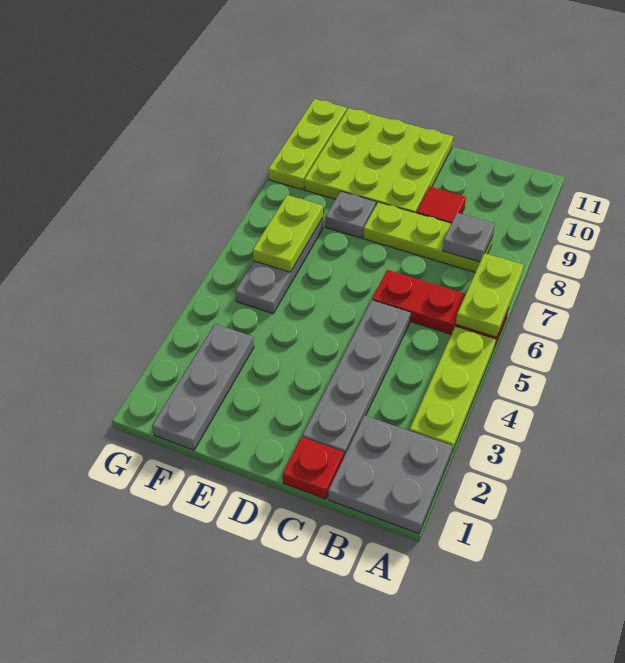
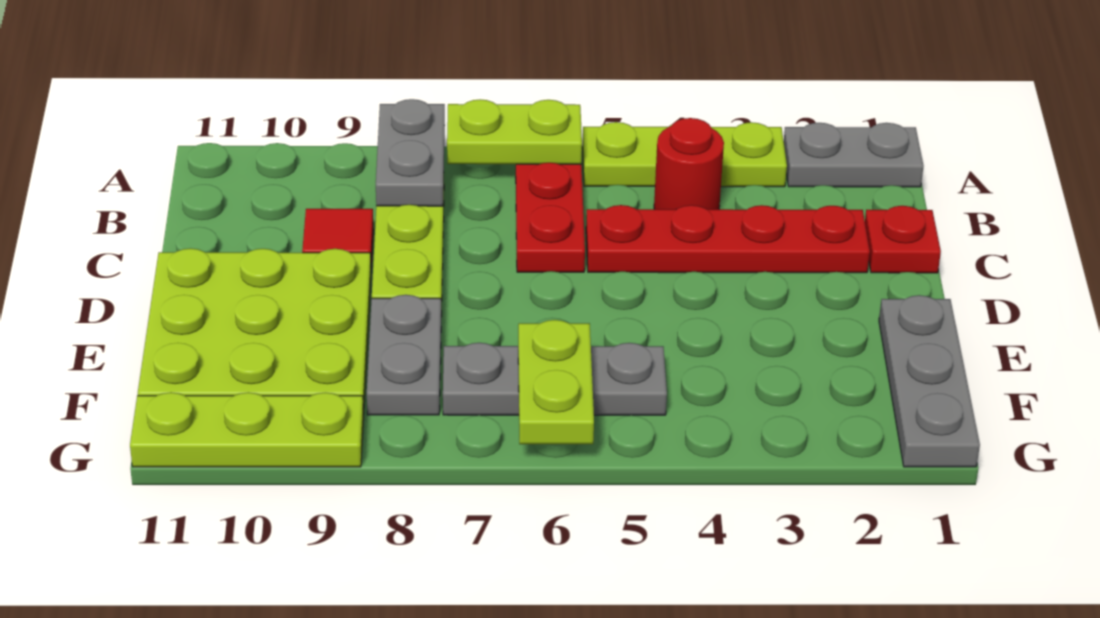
grey 2x2 plate [328,415,452,534] -> grey 1x2 plate [784,123,924,187]
none -> red 1x1 round brick [654,118,724,209]
grey 1x1 plate [442,213,495,262] -> grey 1x2 plate [376,99,445,206]
grey 1x4 plate [302,300,411,456] -> red 1x4 plate [586,205,870,273]
grey 1x1 plate [326,191,376,238] -> grey 1x2 plate [367,295,441,415]
grey 1x3 plate [152,324,254,450] -> grey 1x3 plate turned to [879,295,980,467]
lime 1x2 plate [253,195,323,272] -> lime 1x2 plate turned to [518,320,594,444]

